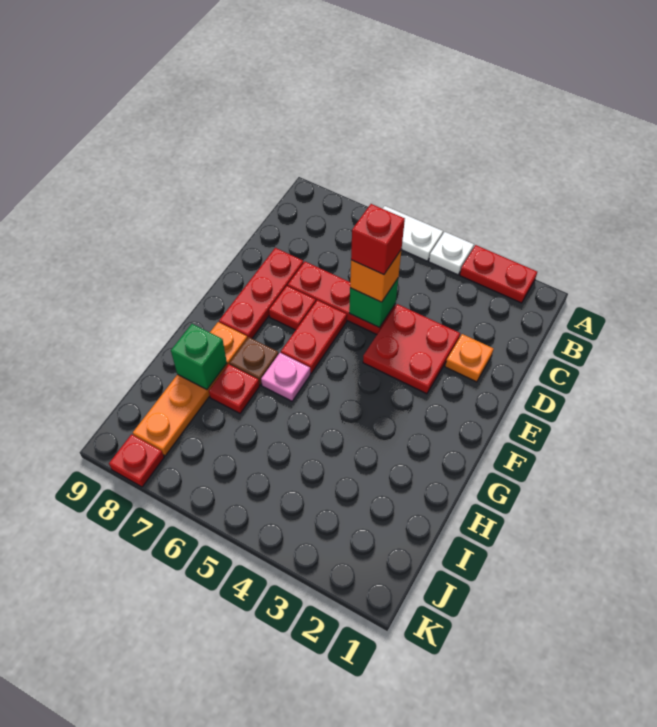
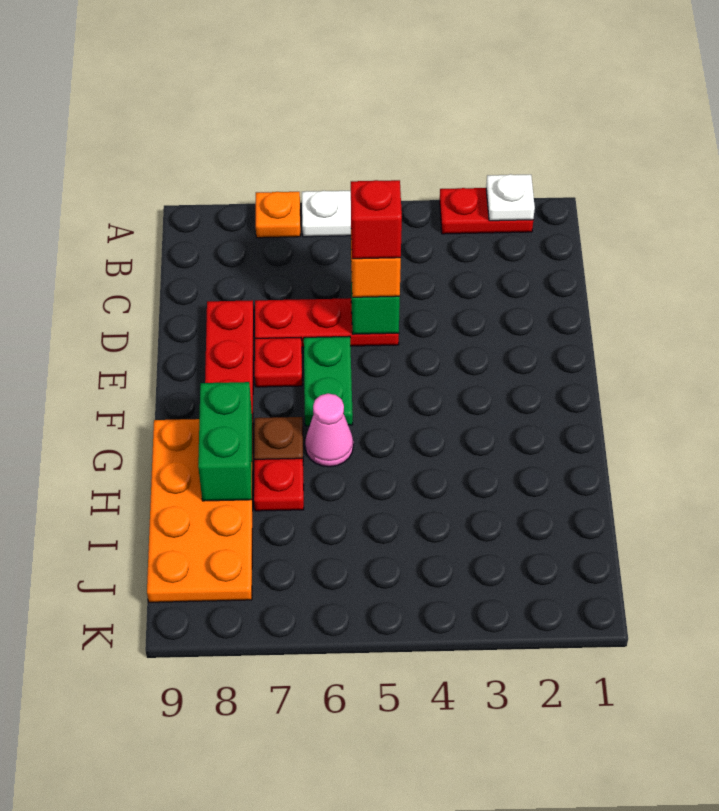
white 1x1 plate [429,232,474,275] -> white 1x1 plate moved to [486,174,535,221]
orange 1x1 plate [445,334,493,382] -> orange 1x1 plate moved to [256,192,300,238]
red 2x2 plate [363,304,460,394] -> none
red 1x2 plate [281,300,347,373] -> green 1x2 plate [304,336,353,426]
pink 1x1 plate [261,353,310,401] -> pink 1x1 cone [305,393,353,467]
orange 1x4 plate [133,322,247,456] -> orange 2x4 plate [147,419,253,602]
green 1x1 brick [171,324,227,390] -> green 1x2 brick [198,382,252,501]
red 1x1 plate [109,434,164,487] -> none

